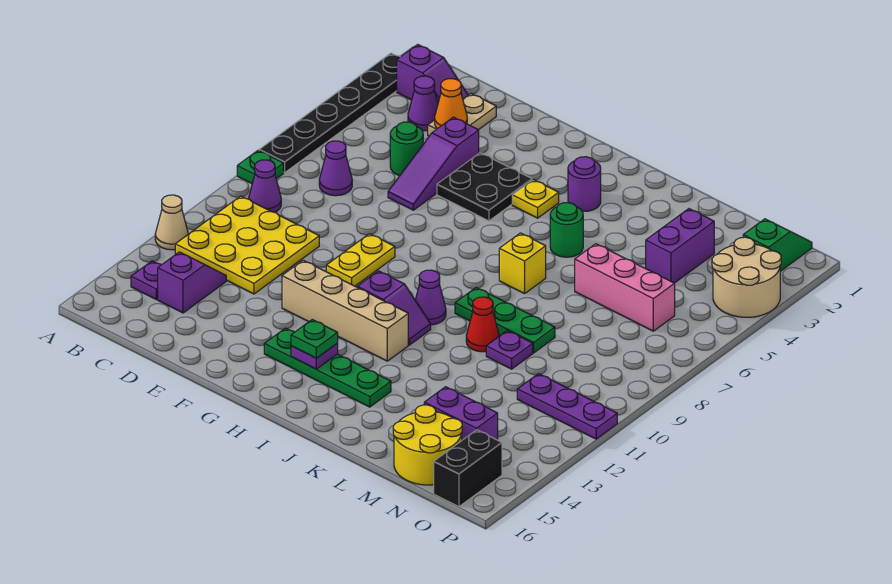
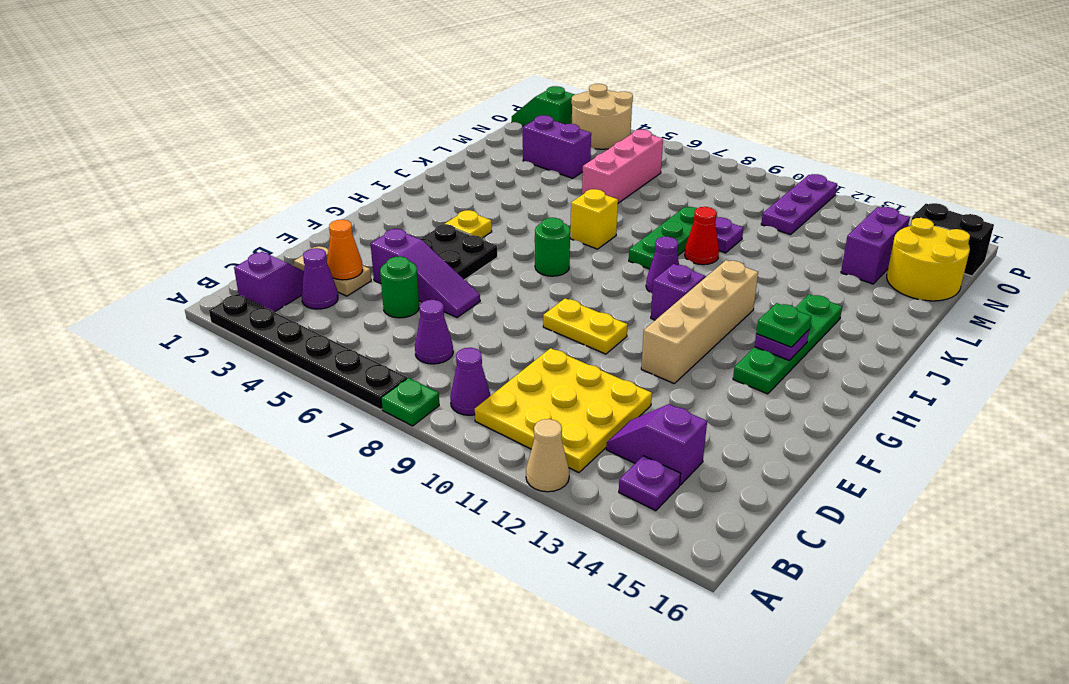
purple 1x1 round brick [568,157,601,211] -> none
green 1x1 round brick [550,203,583,257] -> green 1x1 round brick moved to [535,218,570,276]

